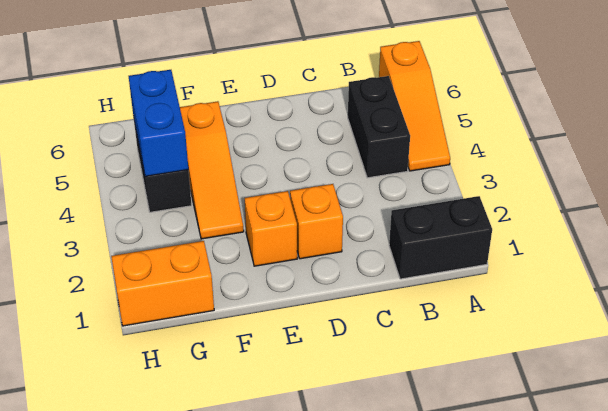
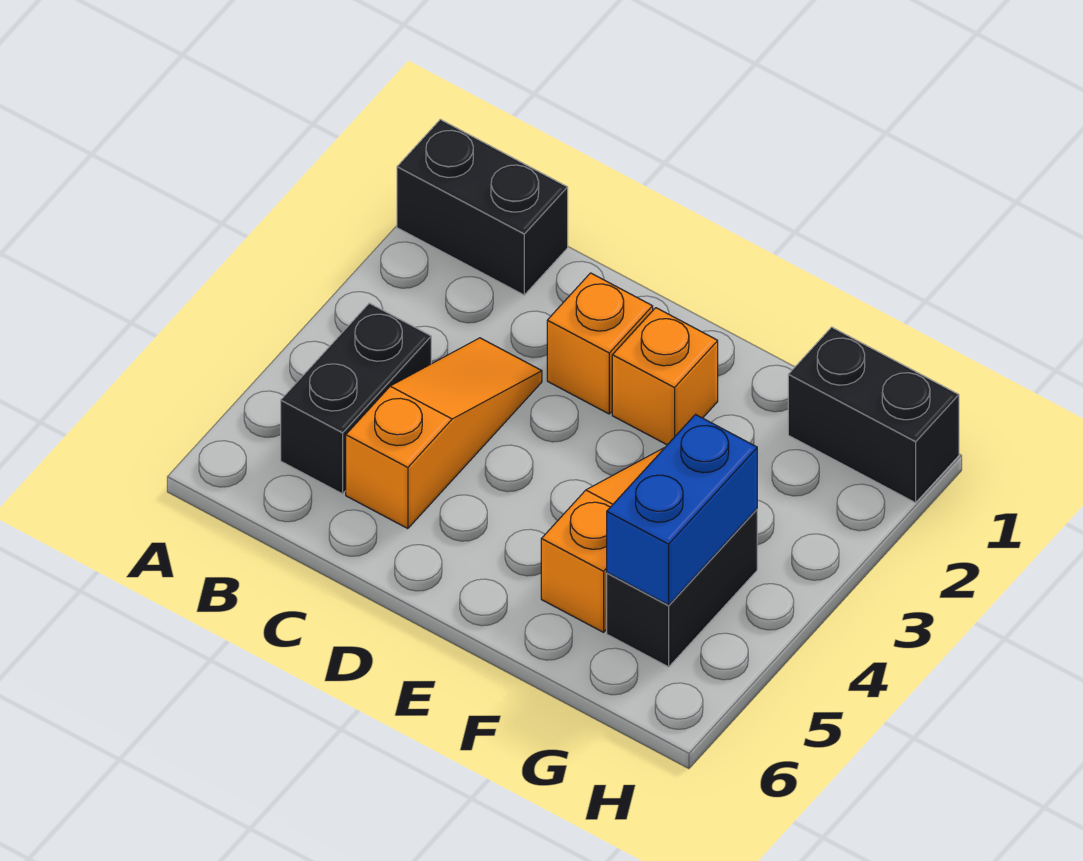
orange 1x3 slope [379,41,450,171] -> orange 1x3 slope moved to [346,338,542,529]
orange 1x2 brick [111,241,214,326] -> black 1x2 brick [788,327,959,503]

